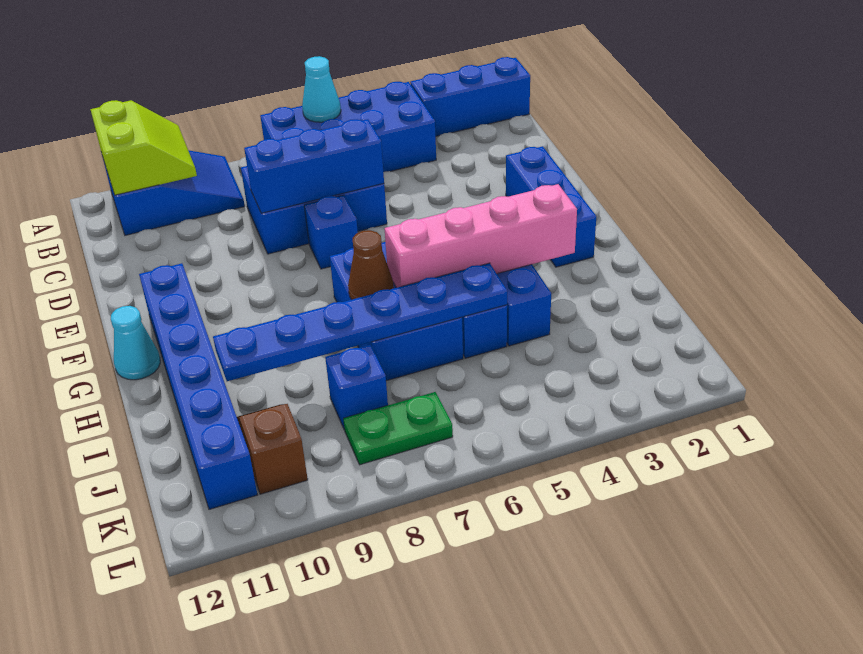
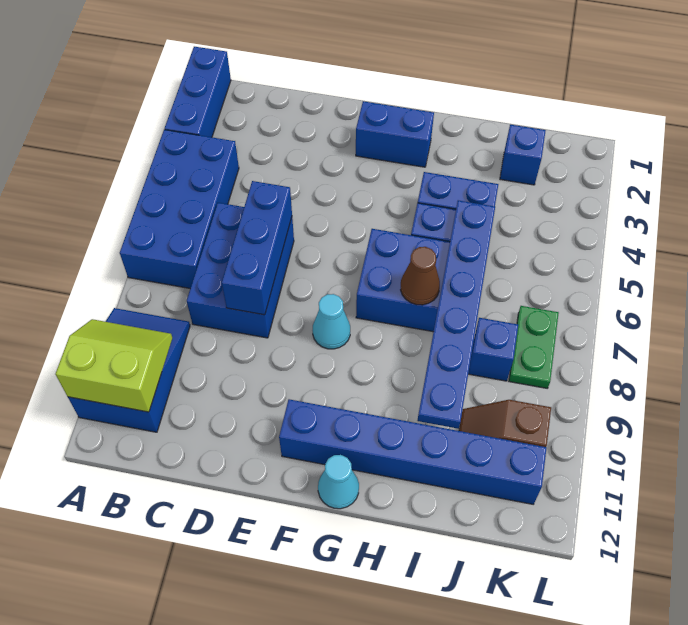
cyan 1x1 cone [302,56,341,122] -> cyan 1x1 cone moved to [312,294,350,349]
blue 1x3 brick [506,146,596,267] -> blue 1x2 brick [356,101,434,167]
blue 1x1 brick [304,195,358,269] -> blue 1x1 brick moved to [500,125,546,185]
pink 1x4 brick [385,184,577,288] -> none

